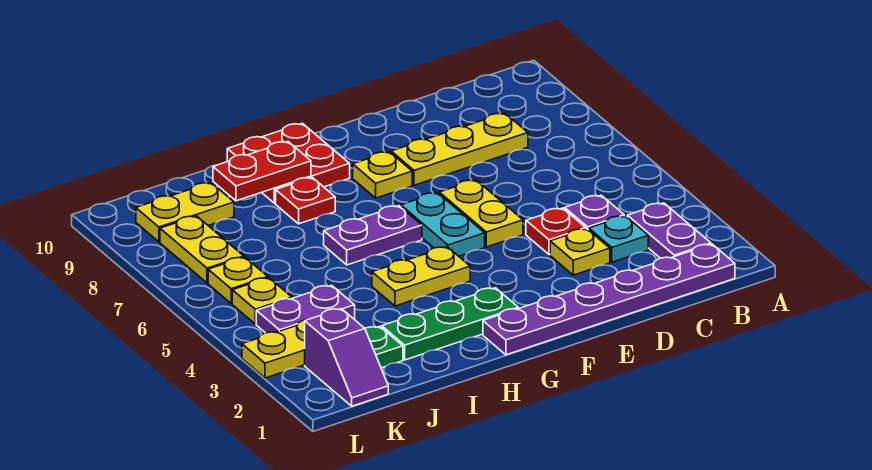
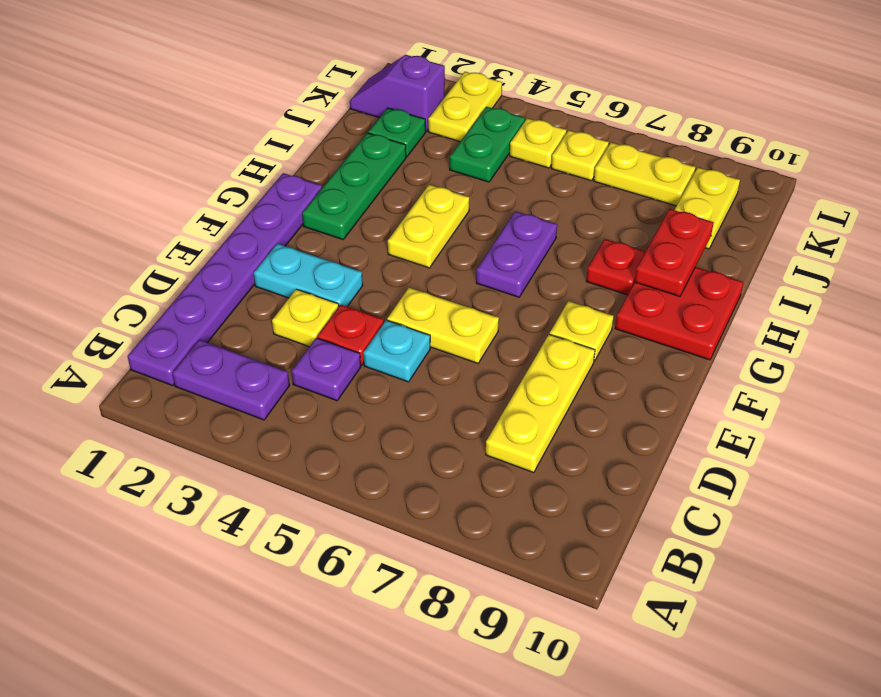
cyan 1x1 plate [589,216,648,262] -> cyan 1x1 plate moved to [363,320,430,382]
cyan 1x2 plate [401,193,485,256] -> cyan 1x2 plate moved to [254,244,363,306]
purple 1x2 plate [256,285,355,333] -> green 1x2 plate [450,107,525,182]

